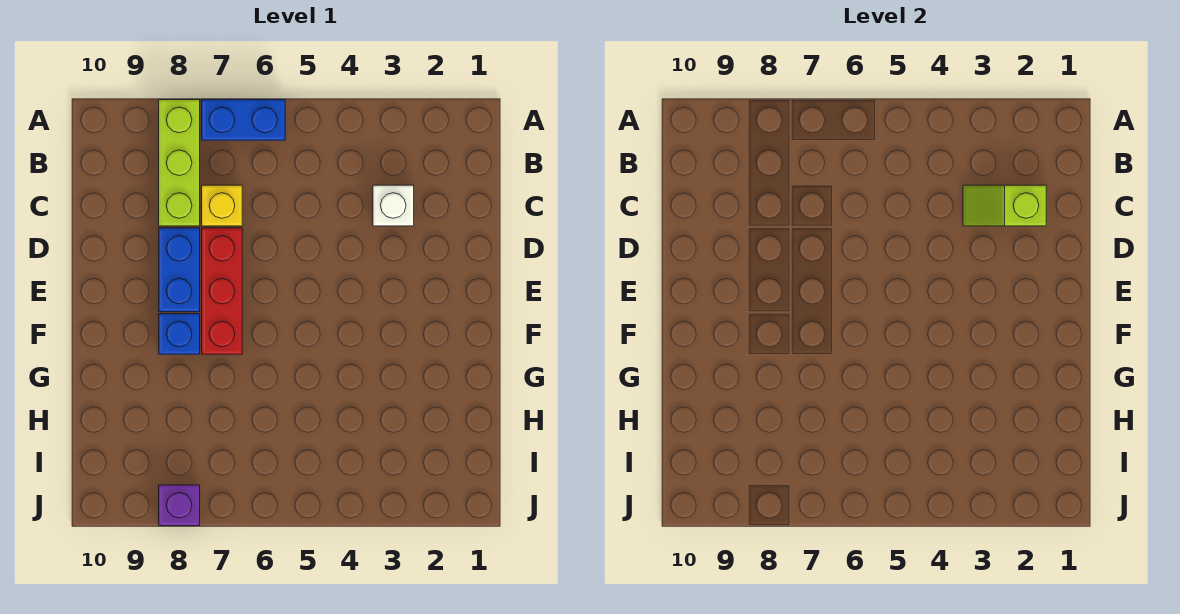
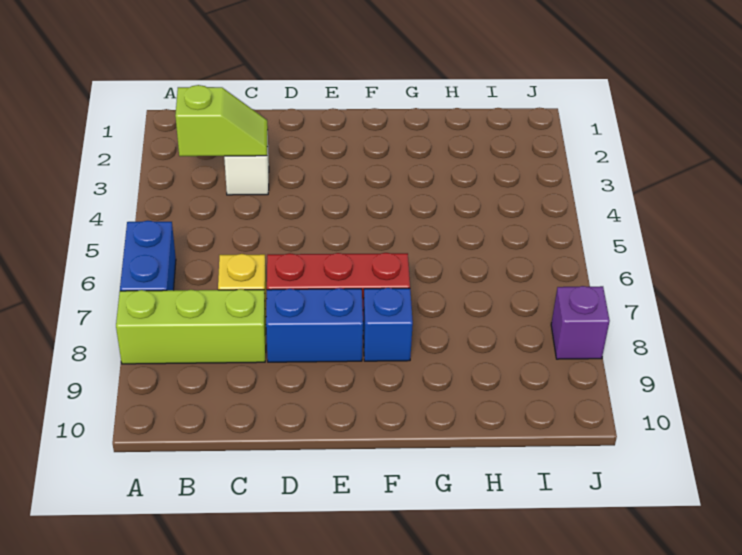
lime 1x2 slope [963,185,1046,226] -> lime 1x2 slope turned to [175,85,268,156]

